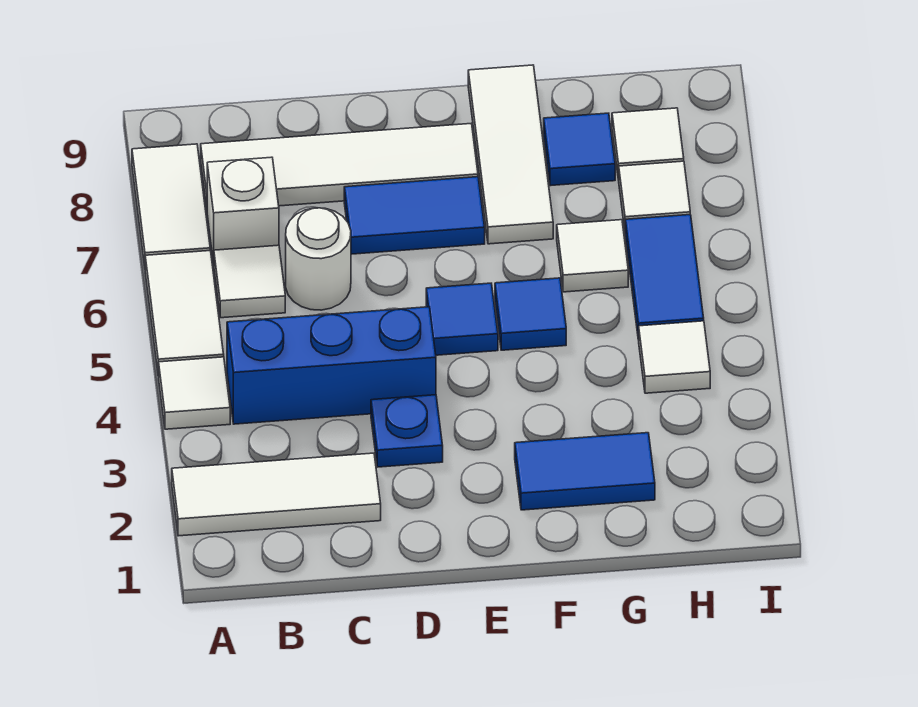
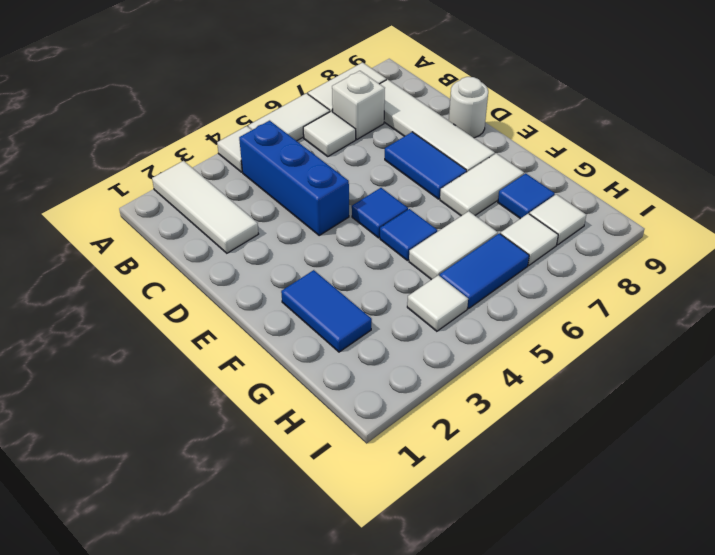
white 1x1 round brick [286,208,351,310] -> white 1x1 round brick moved to [449,77,488,138]
blue 1x1 plate [371,395,443,467] -> none
white 1x3 tile [468,65,553,244] -> white 1x2 tile [440,153,524,216]
white 1x1 tile [557,220,628,292] -> white 1x2 tile [409,211,498,280]

